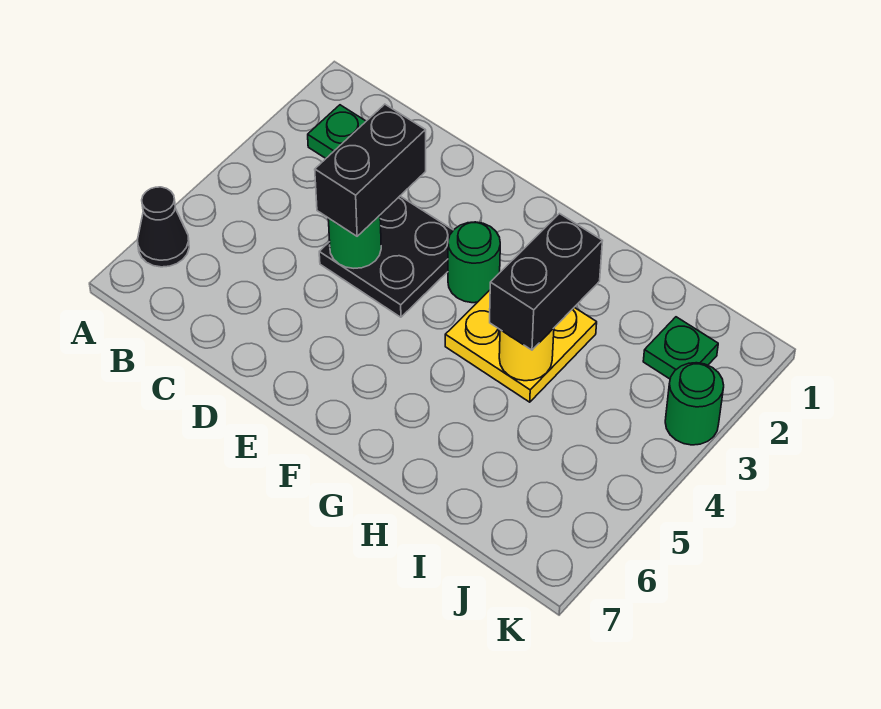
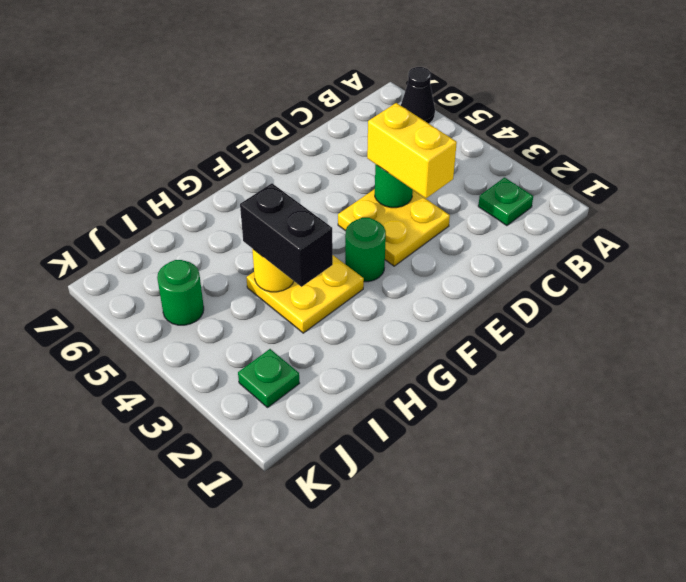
black 2x2 plate [319,196,453,317] -> yellow 2x2 plate [338,189,450,266]
black 1x2 brick [315,104,426,236] -> yellow 1x2 brick [367,103,457,198]
green 1x1 round brick [665,363,724,445] -> green 1x1 round brick moved to [157,260,204,325]

